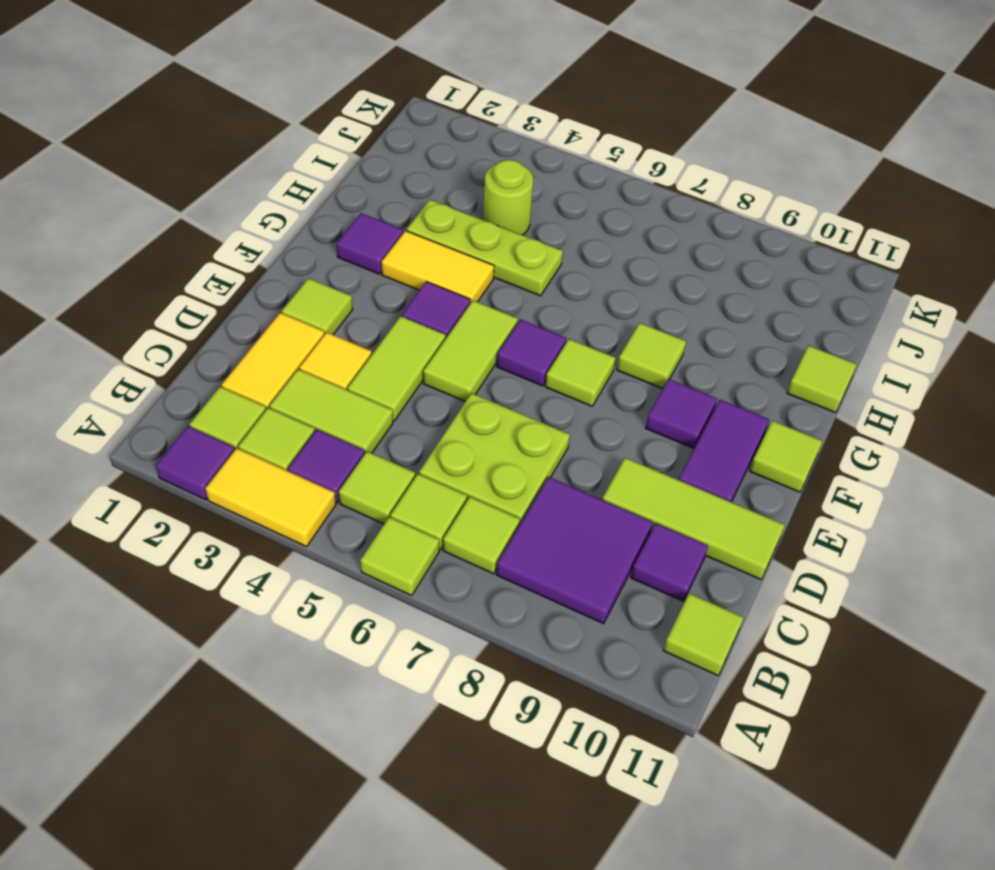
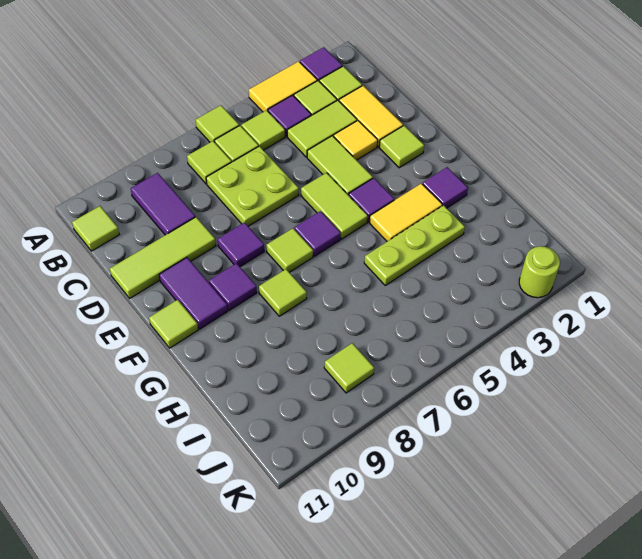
purple 2x2 tile [496,477,653,624] -> purple 1x2 tile [131,173,195,235]
purple 1x1 tile [631,523,708,601] -> purple 1x1 tile moved to [218,223,264,267]
lime 1x1 tile [787,345,857,413] -> lime 1x1 tile moved to [324,343,374,393]
lime 1x1 round brick [483,160,533,235] -> lime 1x1 round brick moved to [519,246,560,298]

